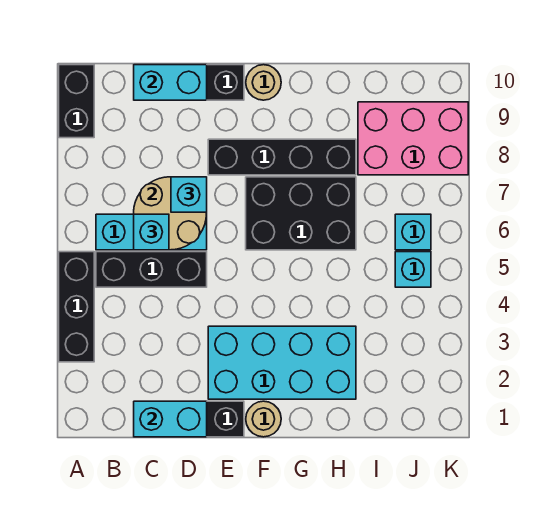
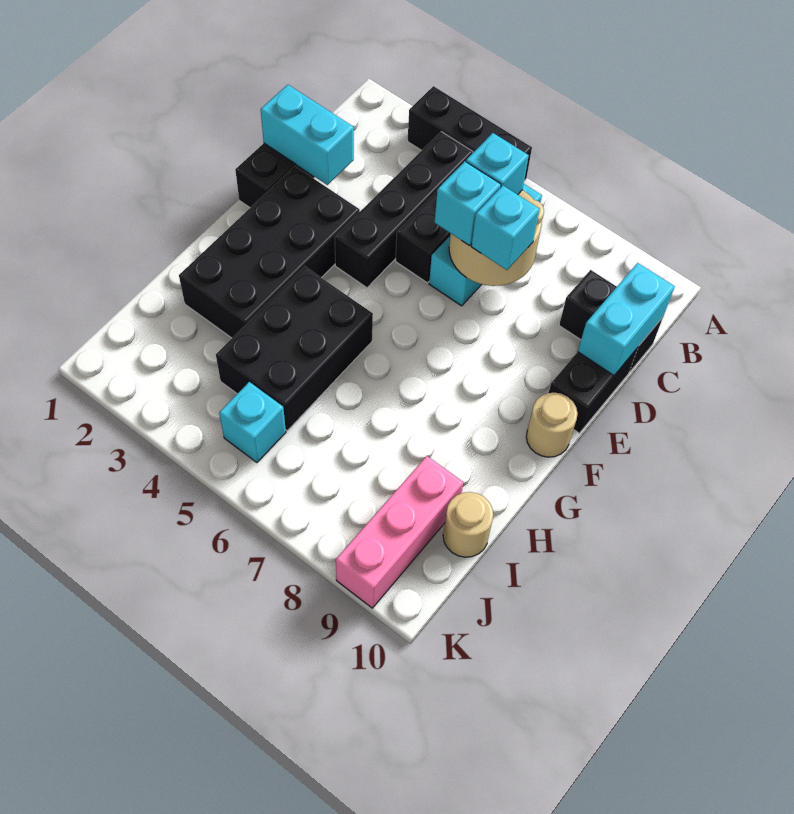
black 1x2 brick [59,65,94,138] -> black 1x2 brick moved to [559,270,663,372]
cyan 1x2 brick [134,401,207,437] -> cyan 1x2 brick turned to [261,85,354,185]
cyan 2x4 brick [208,326,356,399] -> black 2x4 brick [179,166,360,338]
black 1x4 brick [208,139,356,175] -> black 1x4 brick moved to [335,132,473,288]
tan 1x1 round brick [246,401,281,437] -> tan 1x1 round brick moved to [443,492,493,557]
black 2x3 brick [246,177,356,250] -> black 2x3 brick moved to [216,267,373,431]
pink 2x3 brick [358,102,468,175] -> pink 1x3 brick [336,456,463,608]
cyan 1x1 brick [395,214,431,250] -> cyan 1x1 brick moved to [435,161,501,246]

